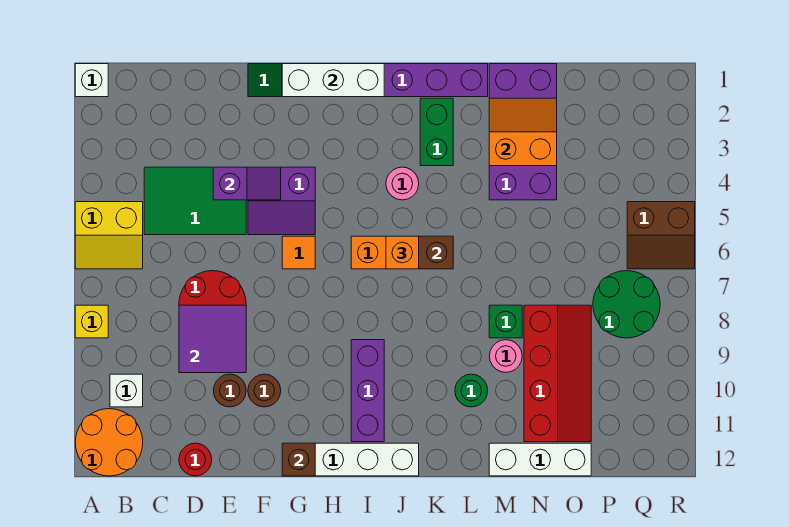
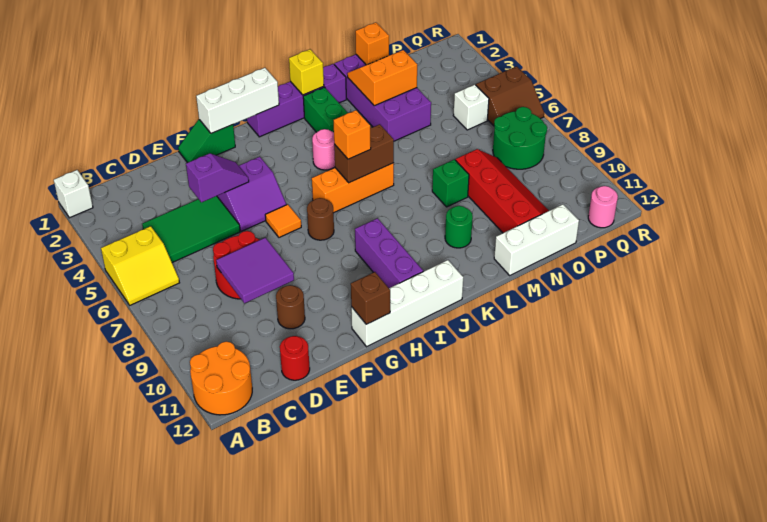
yellow 1x1 brick [75,305,108,338] -> yellow 1x1 brick moved to [289,49,324,95]
white 1x1 brick [110,374,143,407] -> white 1x1 brick moved to [453,85,489,130]
brown 1x1 round brick [248,374,281,407] -> brown 1x1 round brick moved to [307,198,334,240]
pink 1x1 round brick [489,340,522,372] -> pink 1x1 round brick moved to [588,186,618,228]
none -> orange 1x1 brick [355,22,389,65]

